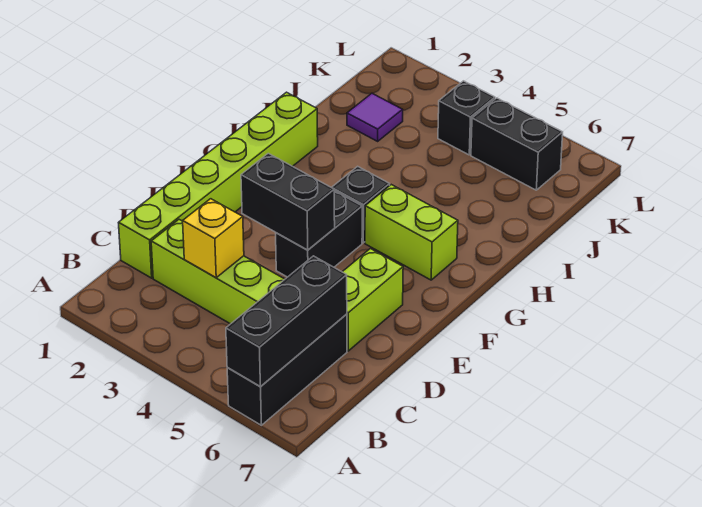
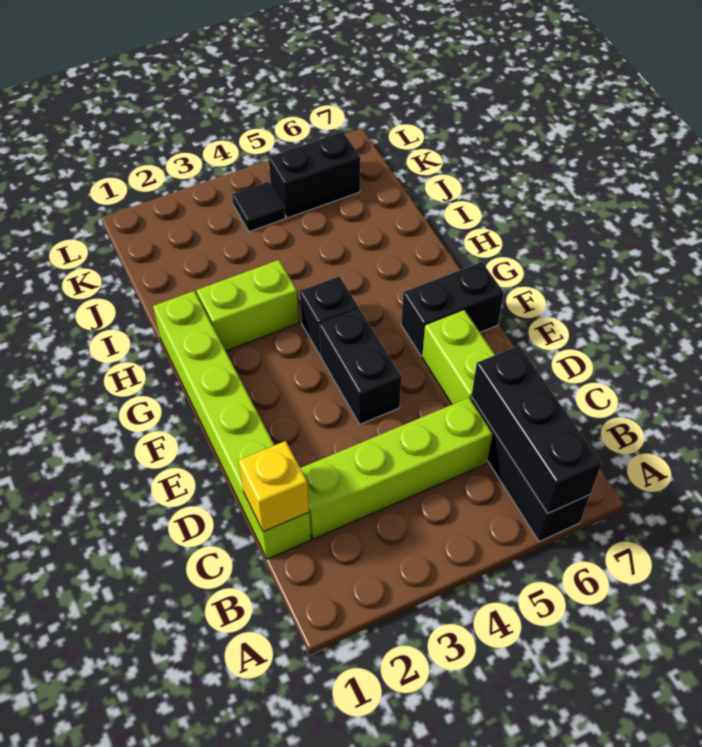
yellow 1x1 brick [183,199,244,278] -> yellow 1x1 brick moved to [238,441,309,532]
black 1x2 brick [241,153,335,250] -> black 1x2 brick moved to [401,262,504,356]
lime 1x2 brick [365,185,458,280] -> lime 1x2 brick moved to [196,260,299,351]
purple 1x1 tile [347,93,403,141] -> none
black 1x1 brick [438,81,495,155] -> black 1x1 tile [232,182,285,232]

